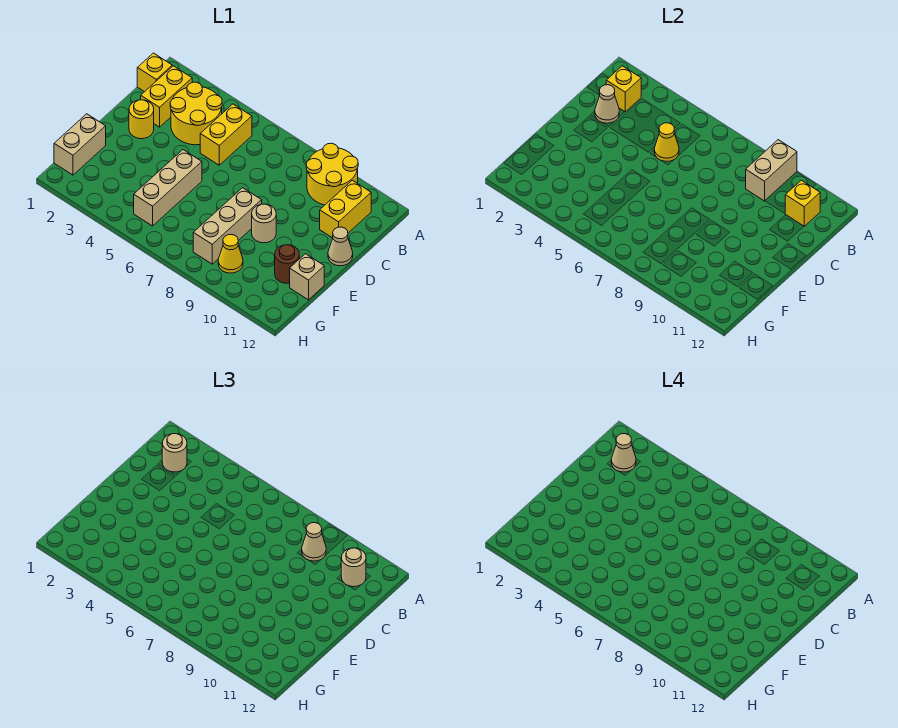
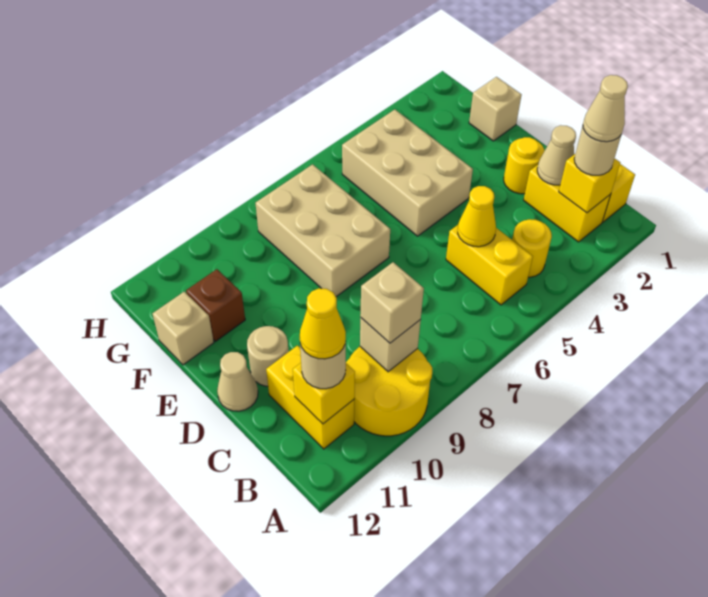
tan 1x2 brick [746,140,797,201] -> tan 1x1 brick [360,318,421,372]
yellow 2x2 round brick [170,82,222,145] -> yellow 1x1 round brick [512,219,552,277]
tan 1x1 cone [302,523,326,561] -> tan 1x1 brick [360,262,424,343]
tan 1x3 brick [134,150,202,226] -> tan 2x3 brick [342,110,473,236]
tan 1x3 brick [193,188,262,264] -> tan 2x3 brick [255,164,390,297]
tan 1x1 round brick [252,204,276,243] -> tan 1x1 round brick moved to [247,326,289,386]
tan 1x2 brick [54,114,106,175] -> tan 1x1 brick [469,77,521,141]
brown 1x1 round brick [275,245,299,283] -> brown 1x1 brick [186,269,245,341]
yellow 1x1 cone [218,235,243,273] -> yellow 1x1 cone moved to [300,288,346,359]

